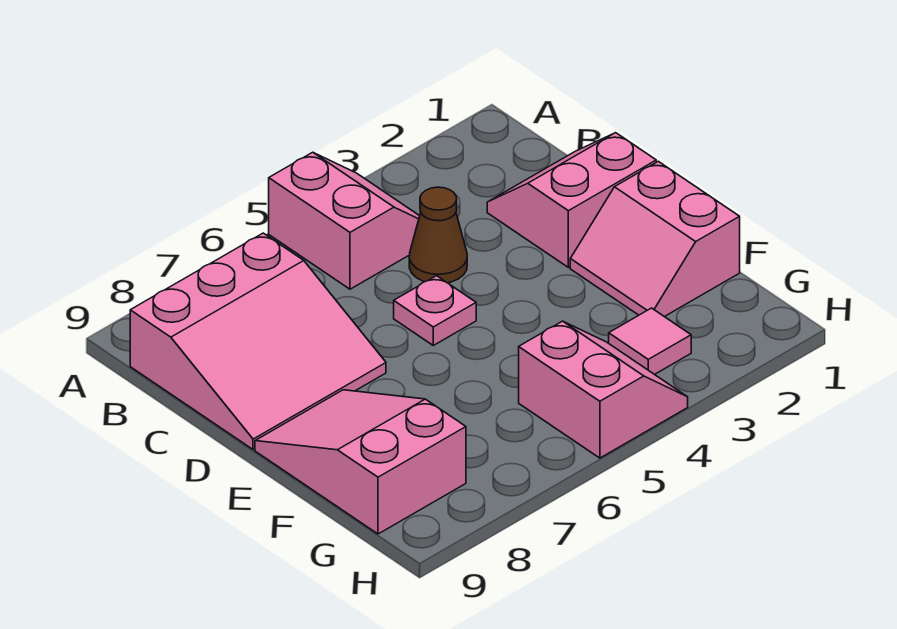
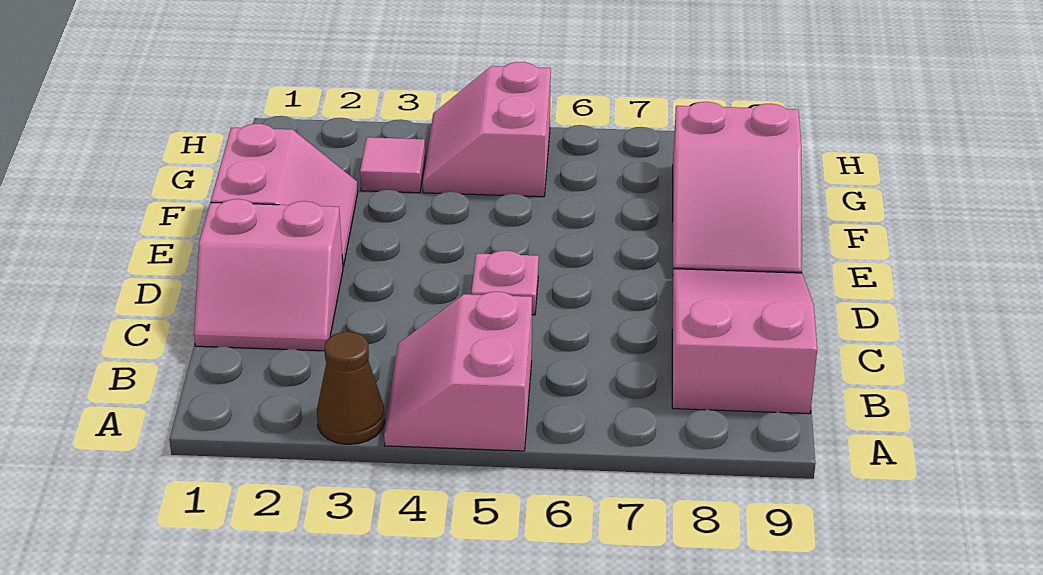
pink 3x3 slope [130,233,386,450] -> pink 2x3 slope [672,269,817,414]
brown 1x1 cone [409,187,467,283] -> brown 1x1 cone moved to [317,332,385,444]

